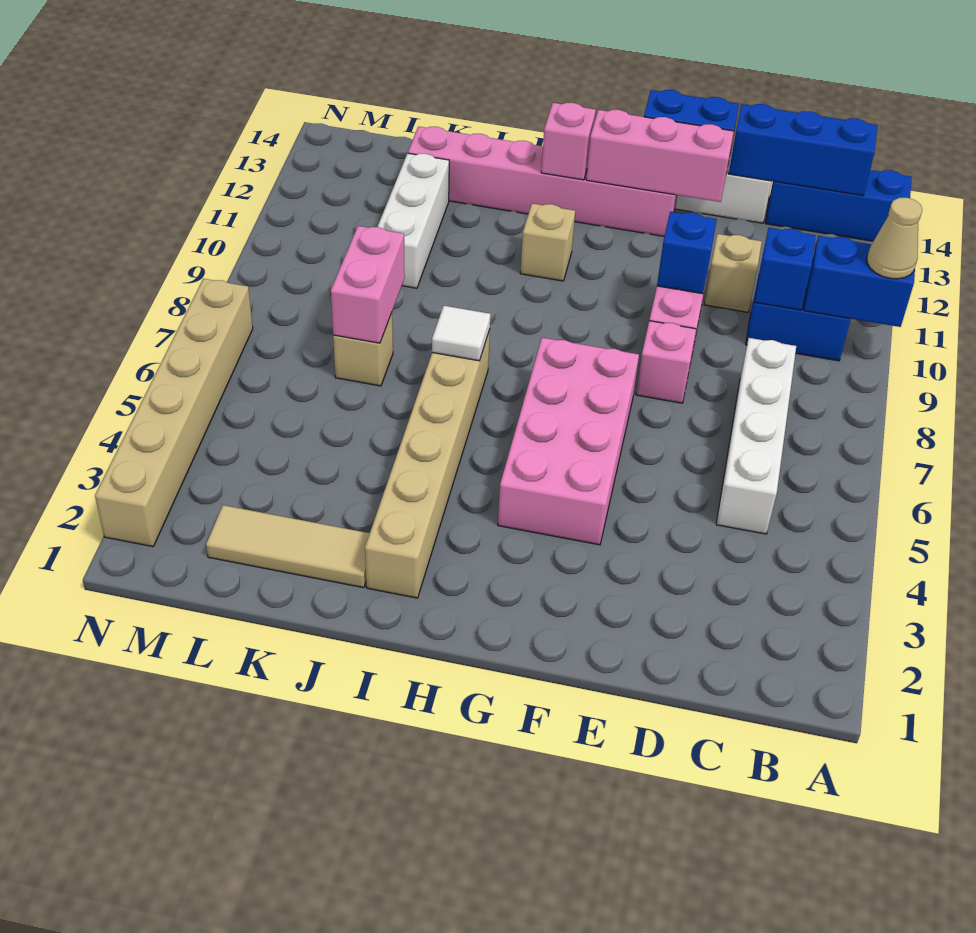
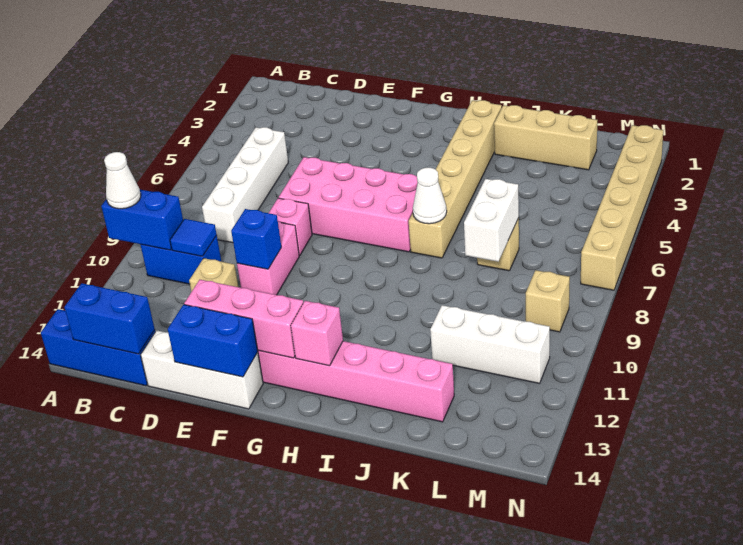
tan 1x1 cone [867,198,922,279] -> white 1x1 cone [104,152,141,209]
blue 1x3 brick [729,104,877,196] -> blue 1x2 brick [64,283,155,354]
blue 1x1 brick [754,228,816,310] -> blue 1x1 tile [170,219,217,256]
pink 2x4 brick [498,338,639,545] -> pink 2x4 brick turned to [279,157,418,252]
tan 1x1 brick [520,203,575,281] -> tan 1x1 brick moved to [526,270,570,332]
white 1x1 tile [432,306,491,361] -> white 1x1 cone [413,168,447,224]
tan 1x3 tile [206,505,370,588] -> tan 1x3 brick [494,105,597,170]
pink 1x2 brick [331,226,405,343] -> white 1x2 brick [464,179,519,262]
white 1x3 brick [378,153,449,288] -> white 1x3 brick turned to [430,305,550,383]

